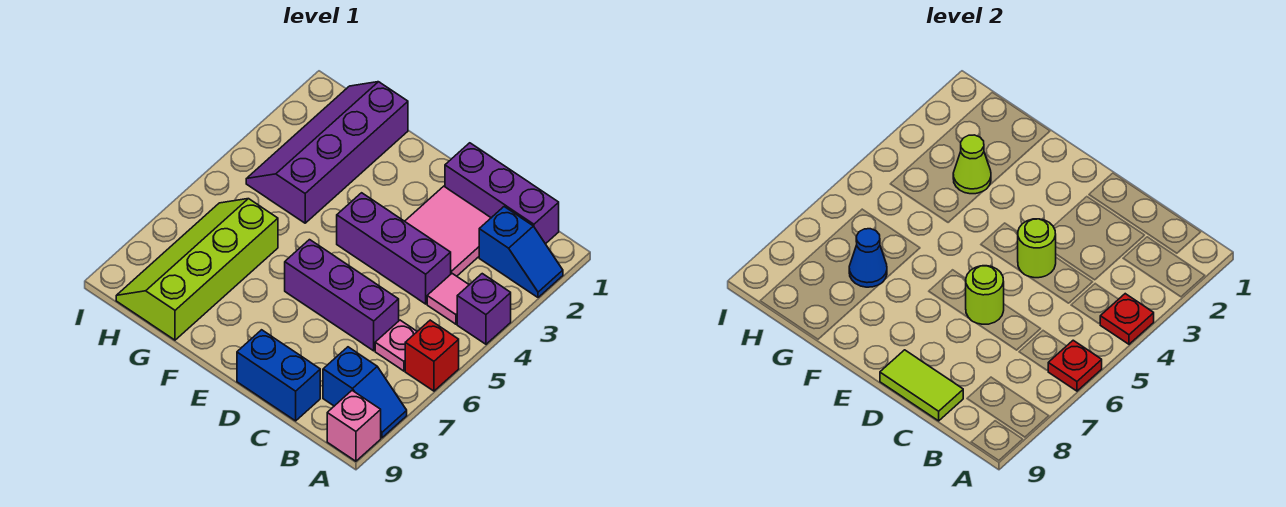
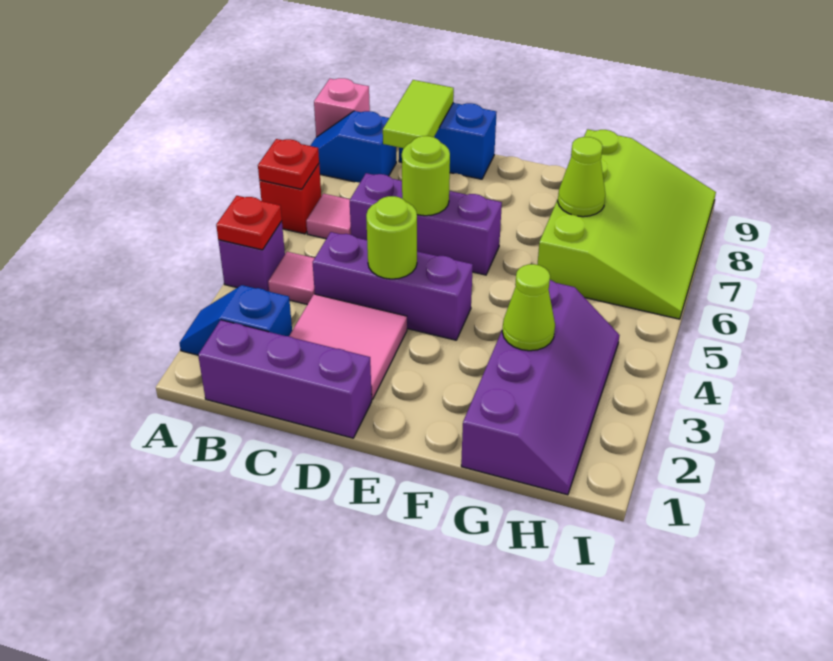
pink 1x1 plate [375,320,417,371] -> pink 1x1 tile [306,193,351,239]
lime 1x2 tile [880,350,963,421] -> lime 1x2 tile turned to [383,80,454,148]
lime 2x4 slope [116,199,278,340] -> lime 3x4 slope [537,129,716,319]
blue 1x1 cone [849,229,887,287] -> lime 1x1 cone [558,137,605,217]

